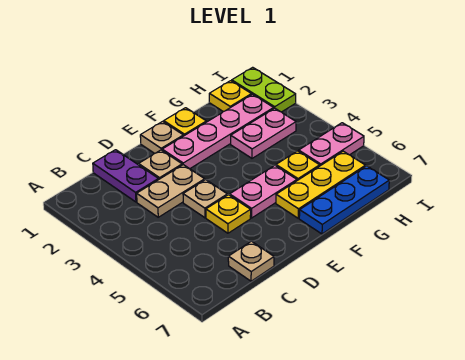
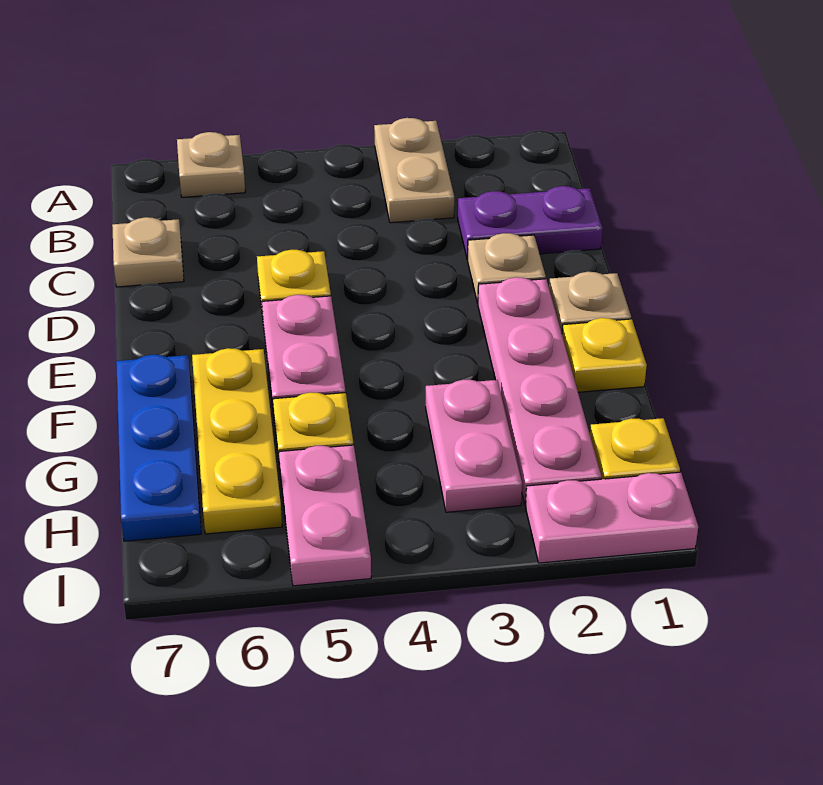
tan 1x2 plate [137,165,205,217] -> tan 1x2 plate moved to [374,118,454,223]
tan 1x1 plate [183,180,227,218] -> tan 1x1 plate moved to [177,132,245,197]
lime 1x2 plate [232,67,296,112] -> pink 1x2 plate [526,472,698,563]

